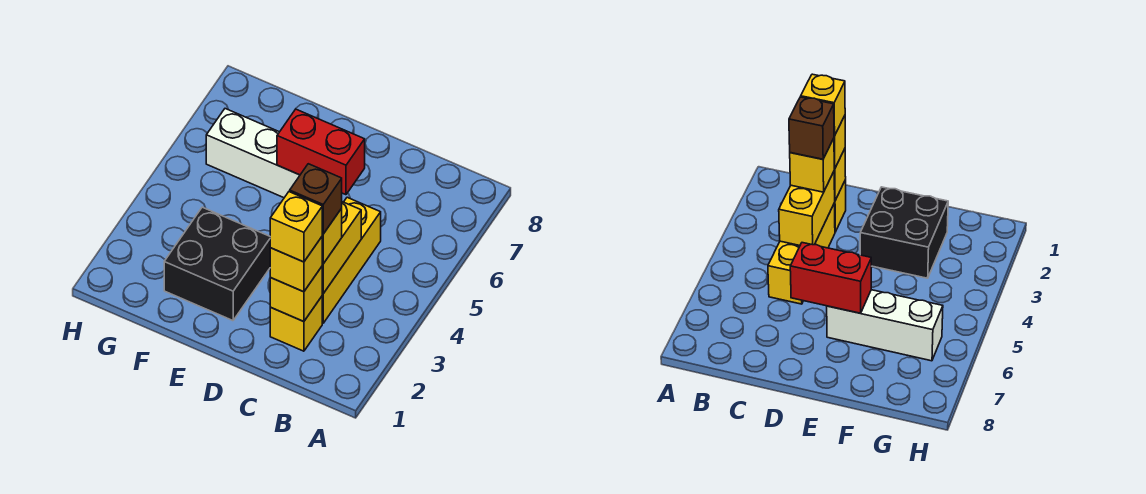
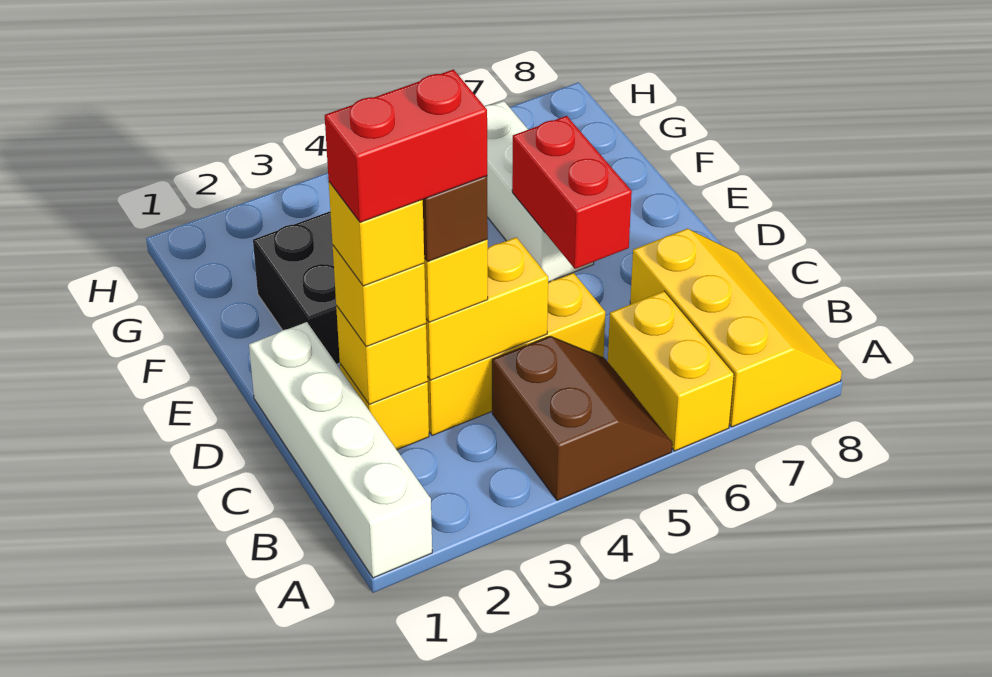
none -> white 1x4 brick [249,322,432,578]
none -> brown 2x2 slope [492,336,672,500]
none -> yellow 1x2 brick [608,291,734,451]
none -> yellow 2x3 slope [630,229,842,427]
none -> red 1x2 brick [325,69,487,222]

